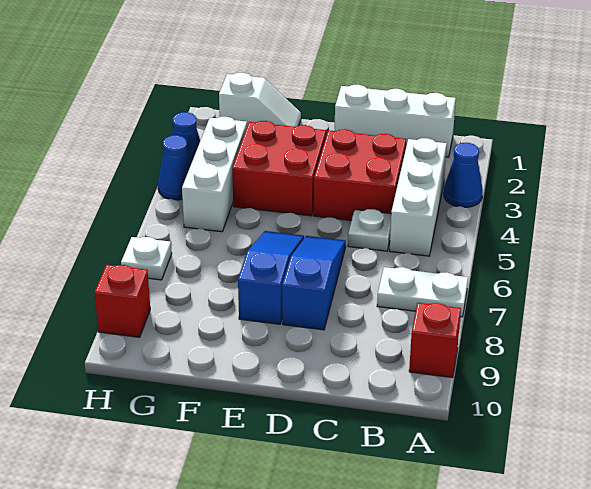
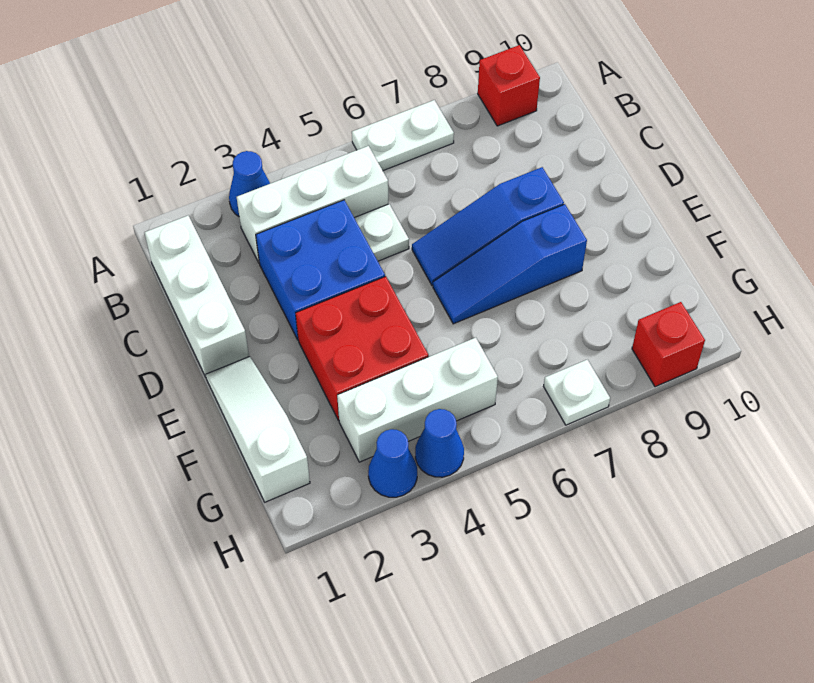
white 1x2 plate [377,267,468,317] -> white 1x2 plate turned to [352,100,454,171]
red 2x2 brick [314,129,406,220] -> blue 2x2 brick [256,200,385,340]
white 1x2 slope [219,73,301,127] -> white 1x3 slope [206,356,310,502]

